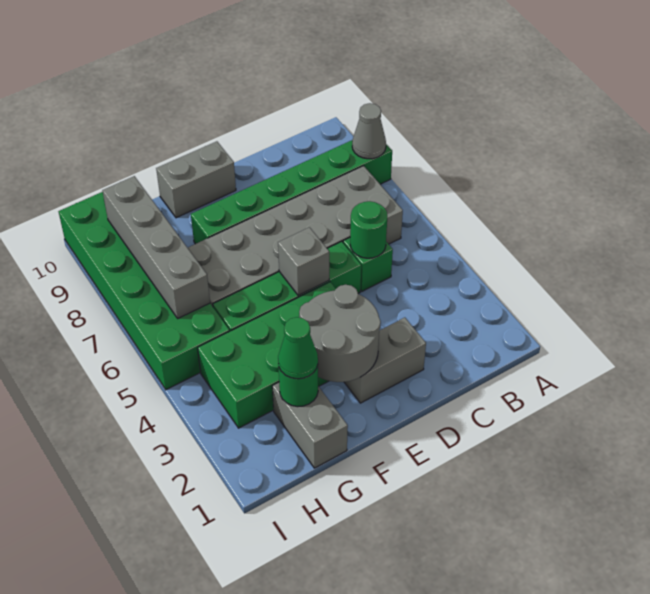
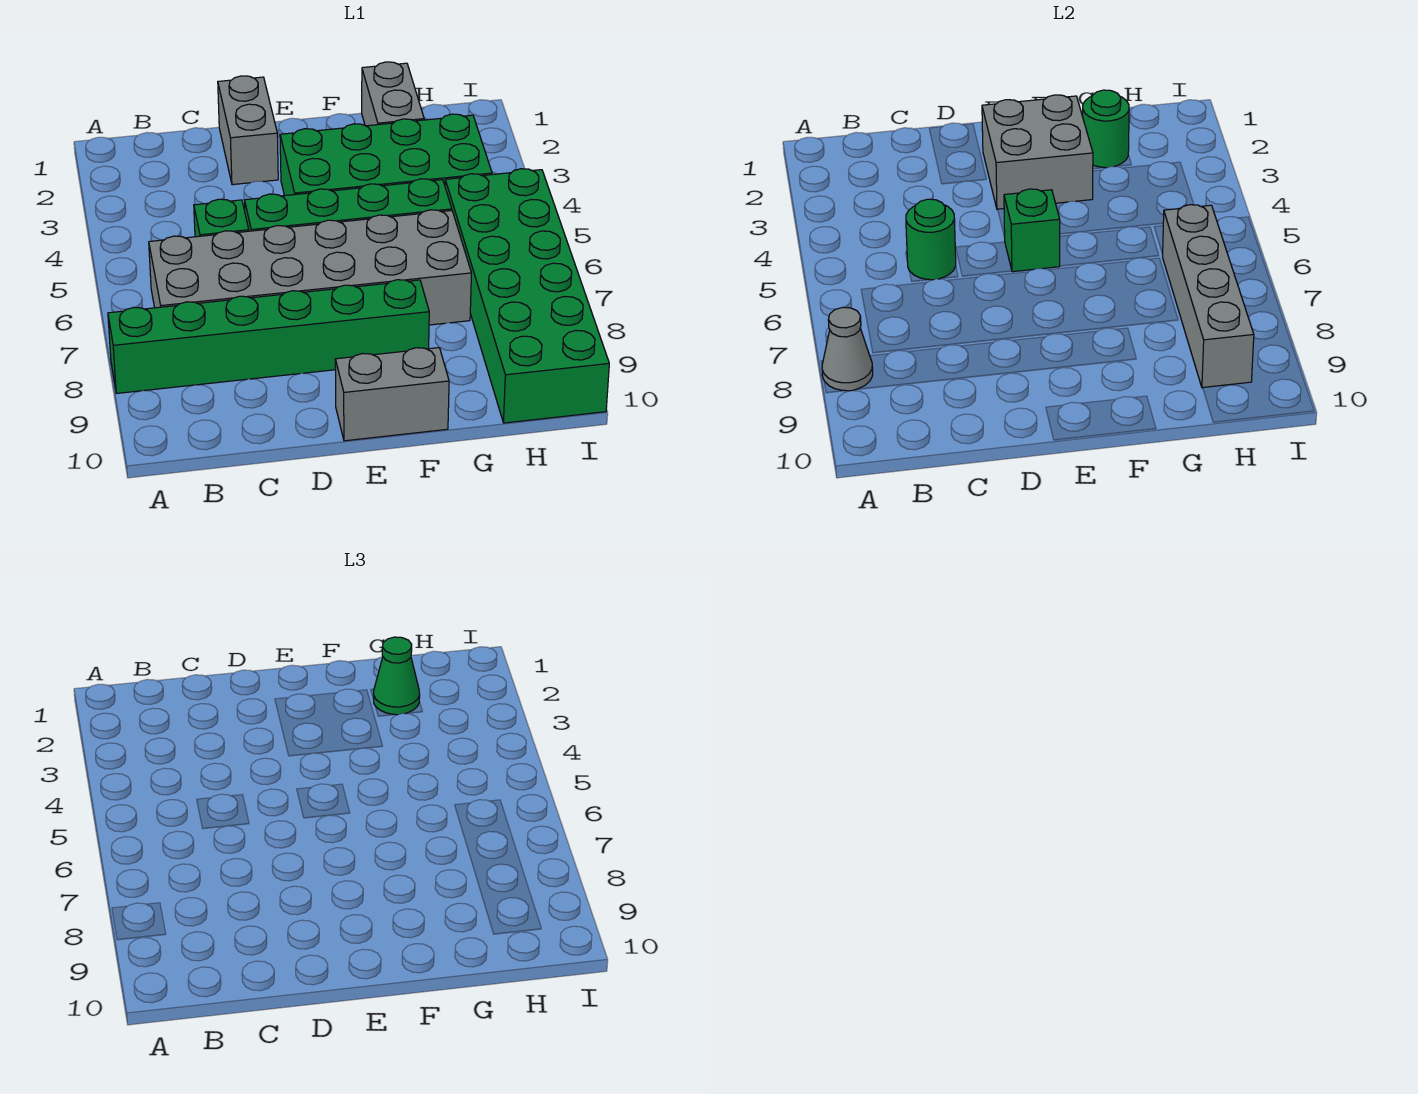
grey 1x2 brick [344,318,426,403] -> grey 1x2 brick turned to [218,76,278,185]
grey 2x2 round brick [299,285,381,382] -> grey 2x2 brick [982,95,1093,210]
grey 1x1 brick [278,227,329,296] -> green 1x1 brick [1004,189,1060,272]

